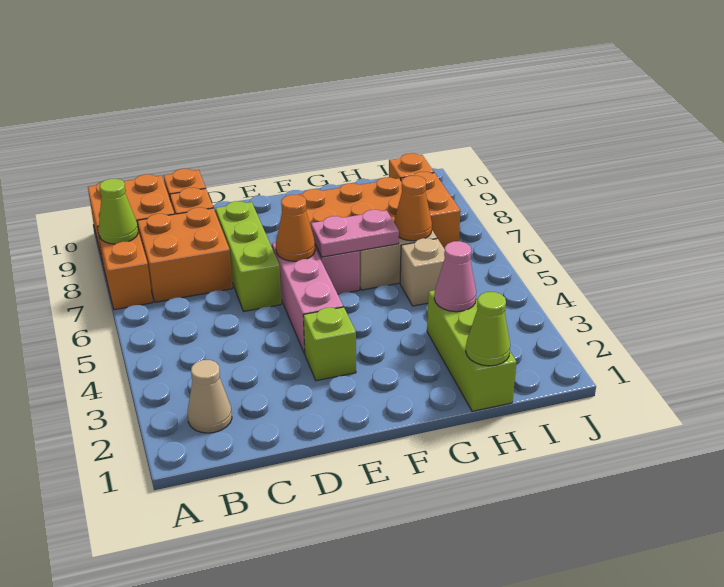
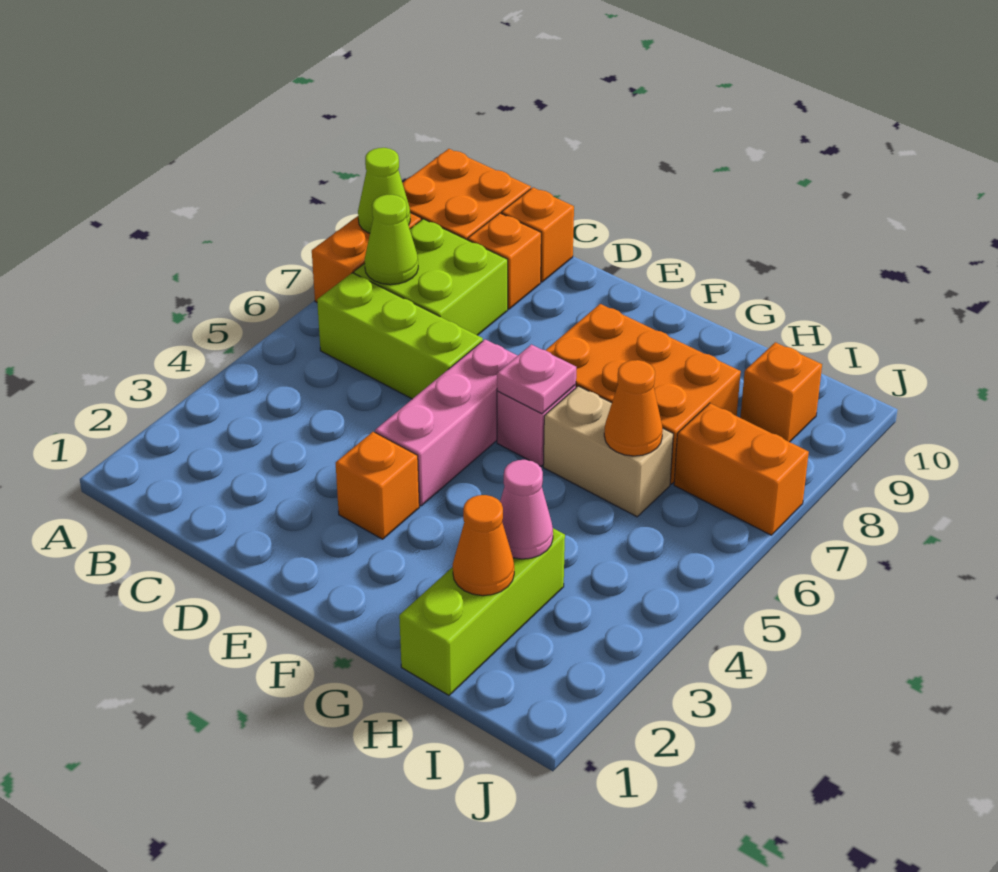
tan 1x1 cone [188,360,232,433] -> none
orange 2x2 brick [137,207,233,302] -> lime 2x2 brick [354,219,508,335]
lime 1x3 brick [216,201,281,311] -> lime 1x3 brick turned to [317,273,483,399]
lime 1x1 brick [303,307,356,381] -> orange 1x1 brick [336,432,419,539]
orange 1x1 cone [276,195,315,261] -> orange 1x1 cone moved to [453,495,514,596]
pink 1x2 plate [311,210,399,257] -> pink 1x1 plate [497,344,576,414]
lime 1x1 cone [466,292,510,366] -> lime 1x1 cone moved to [365,195,418,285]
tan 1x1 brick [400,238,445,306] -> none
orange 1x2 brick [401,172,461,249] -> orange 1x2 brick turned to [674,403,809,535]

